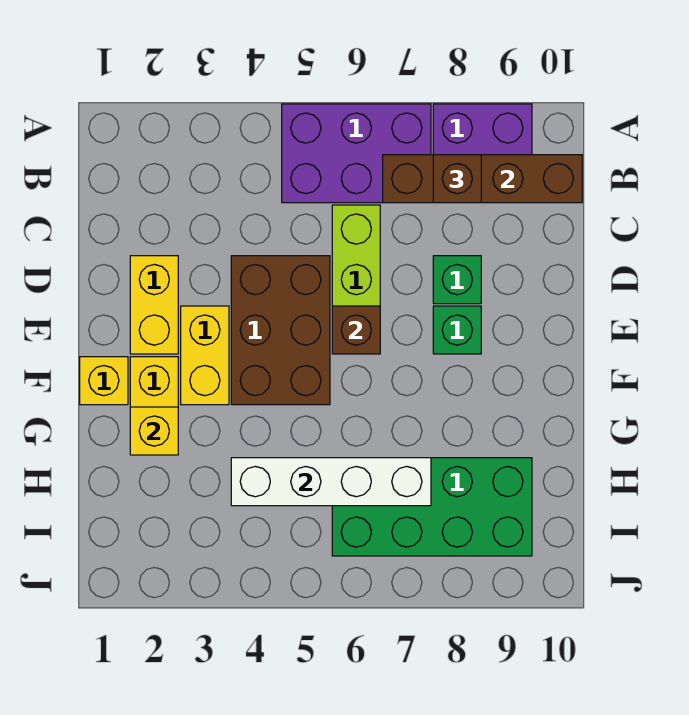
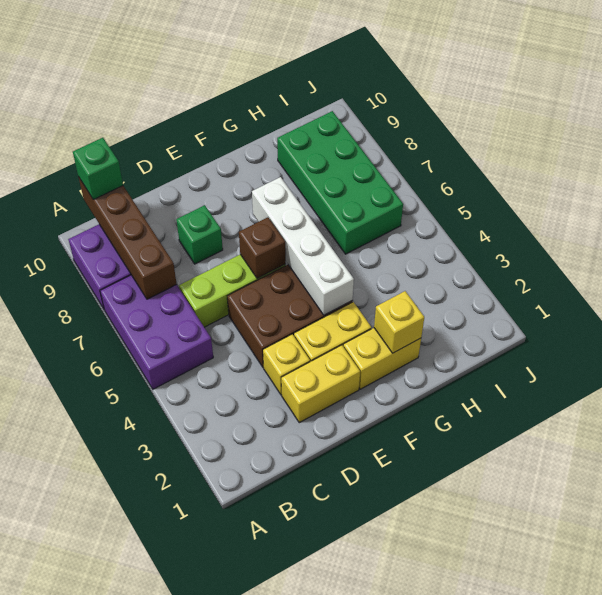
brown 1x1 brick [433,155,481,203] -> none
green 1x1 brick [433,306,481,354] -> green 1x1 brick moved to [73,138,123,199]
yellow 1x1 brick [80,357,128,405] -> yellow 1x1 brick moved to [263,334,310,395]
white 1x4 brick [231,458,431,506] -> white 1x4 brick moved to [252,177,354,315]

